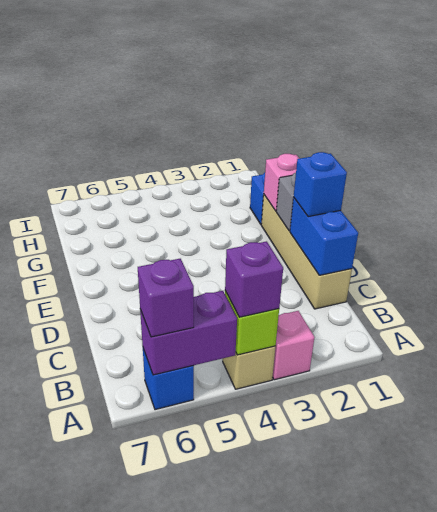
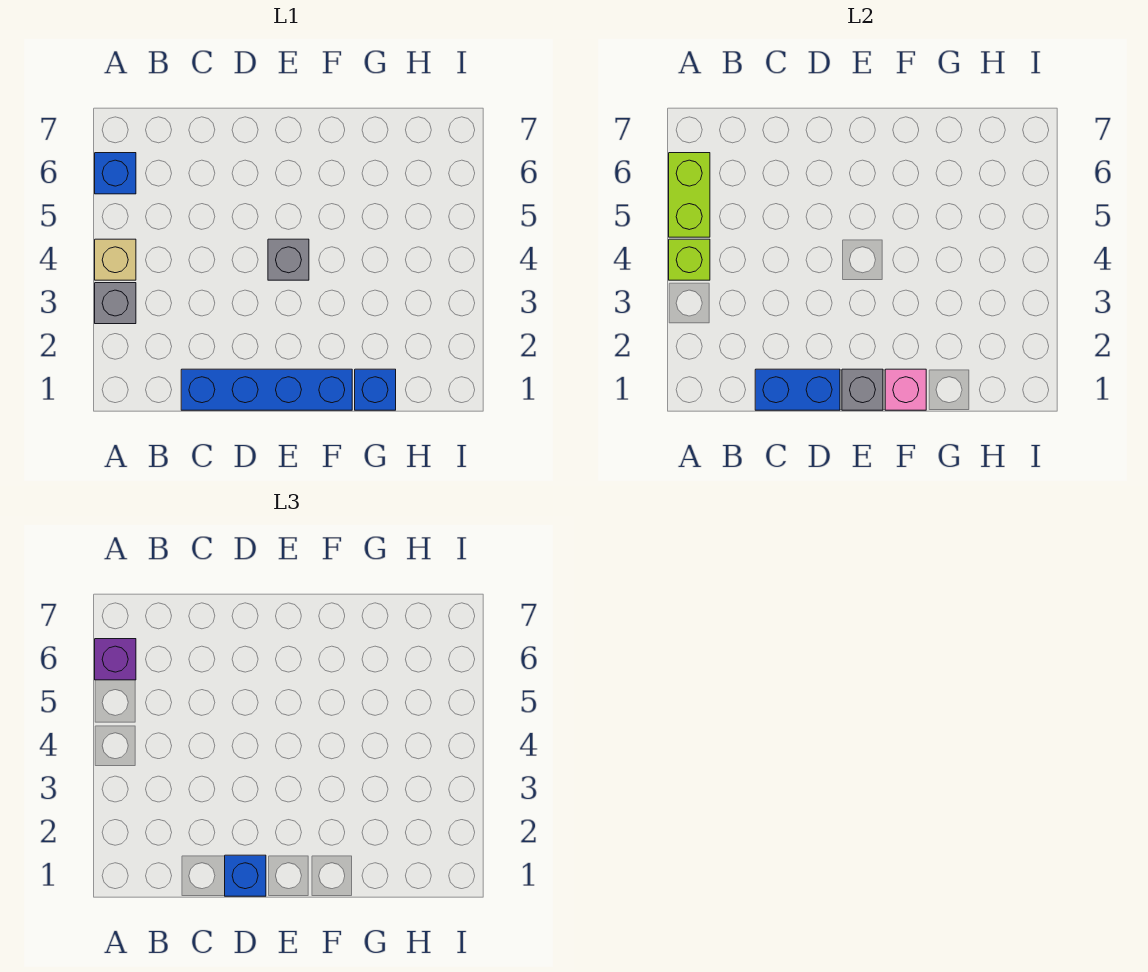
pink 1x1 brick [273,311,315,380] -> grey 1x1 brick [95,283,136,324]
purple 1x1 brick [225,241,283,317] -> none
purple 1x2 brick [140,291,237,375] -> lime 1x2 brick [669,153,710,237]
tan 1x4 brick [261,195,352,309] -> blue 1x4 brick [181,369,352,410]
none -> grey 1x1 brick [268,239,309,280]

